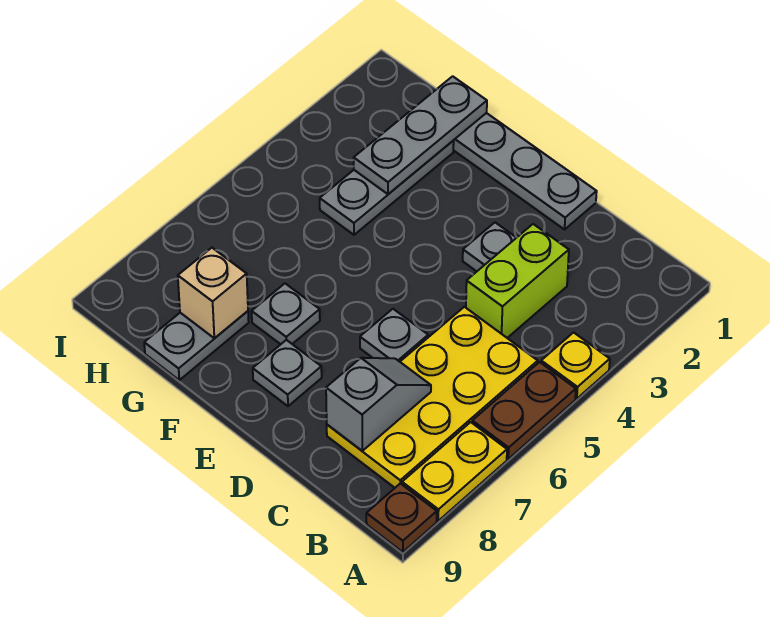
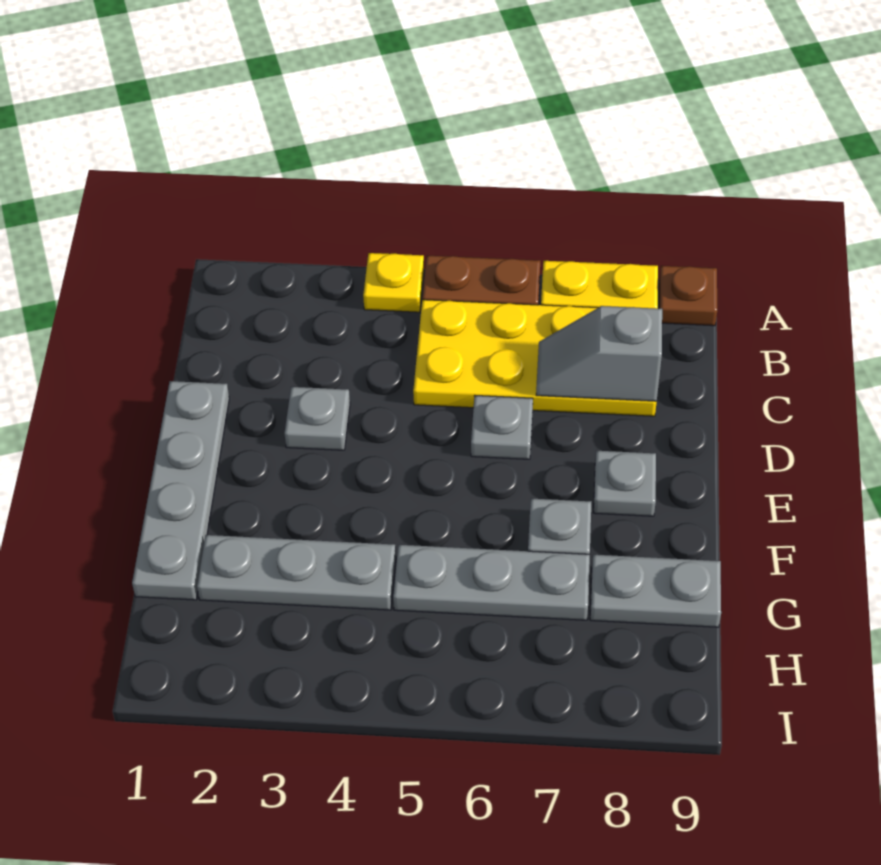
lime 1x2 brick [466,224,569,338] -> none
grey 1x3 plate [354,76,487,194] -> grey 1x3 plate moved to [393,545,590,620]
tan 1x1 brick [178,248,248,338] -> none

